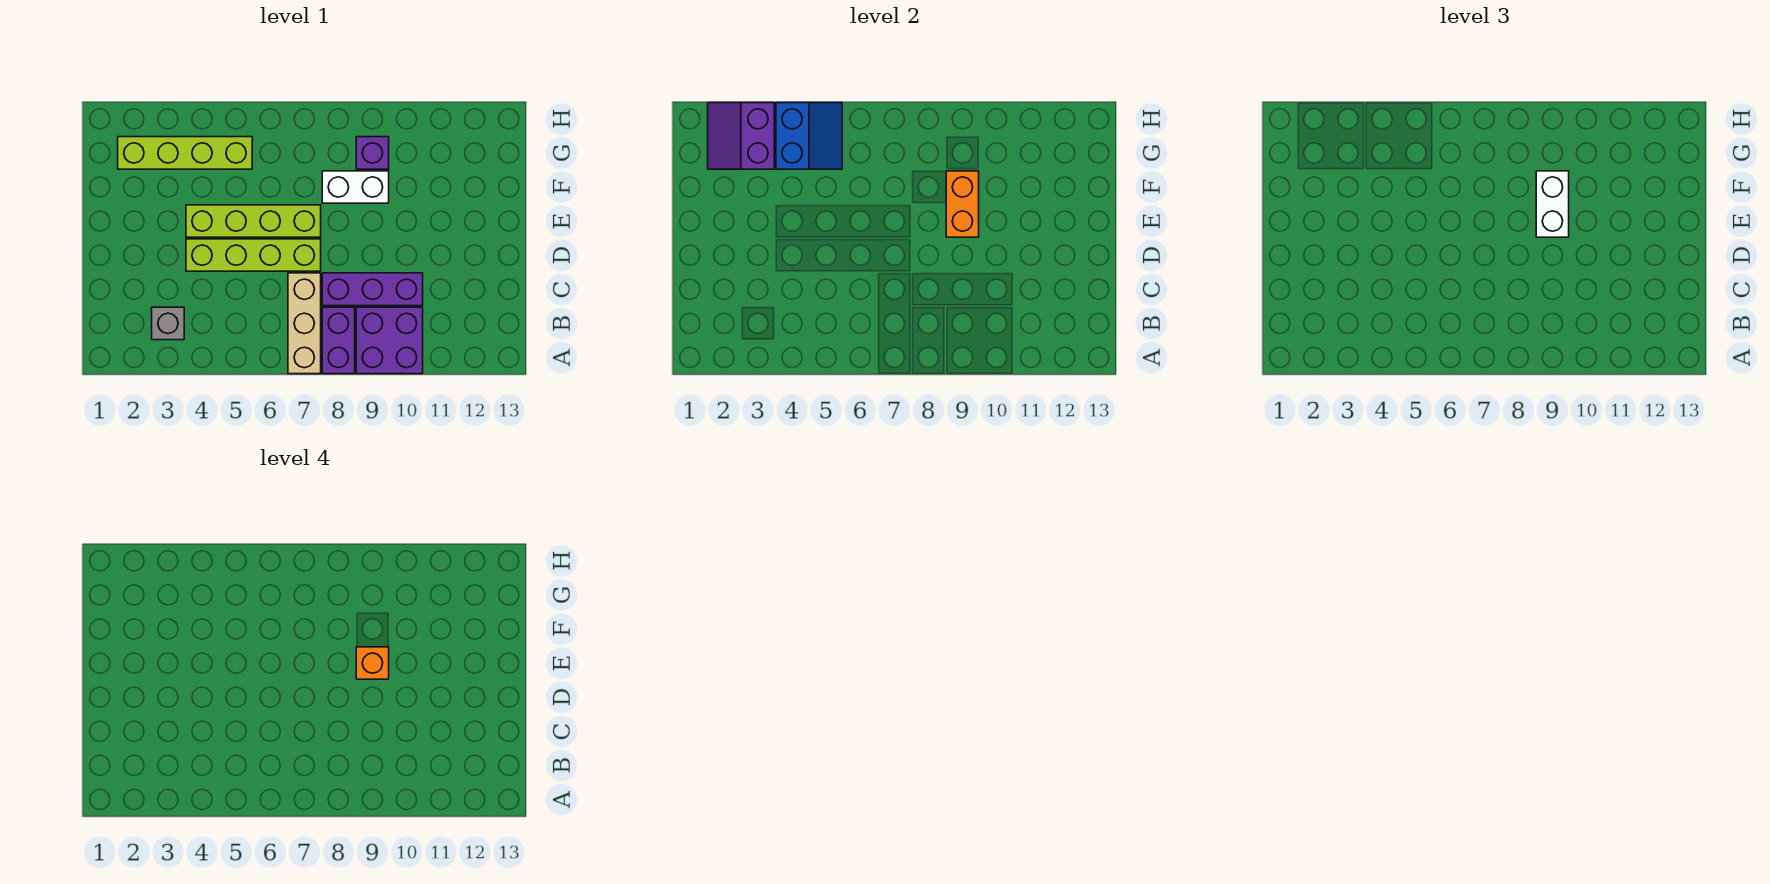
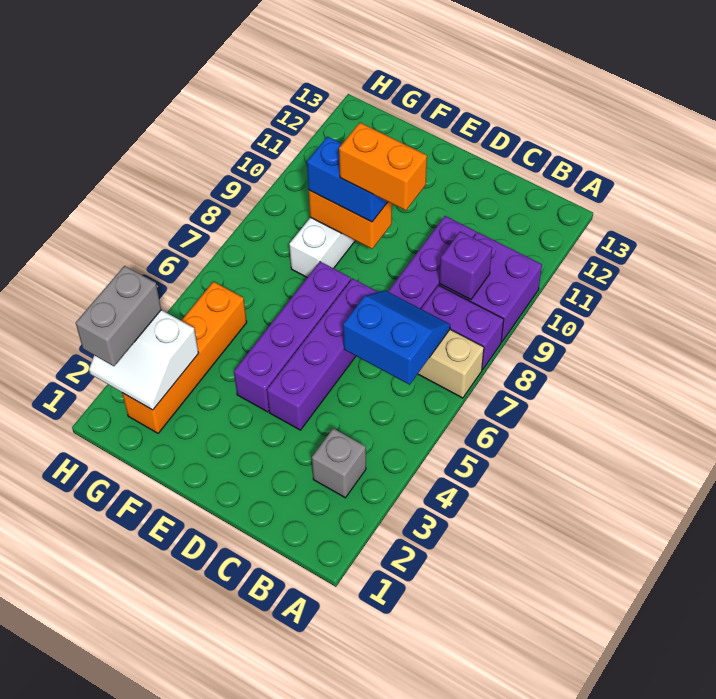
lime 1x4 brick [186,239,321,271] -> purple 1x4 brick [267,278,378,430]
lime 1x4 brick [186,205,321,237] -> purple 1x4 brick [234,262,351,412]
white 1x2 brick [1536,171,1569,237] -> blue 1x2 brick [307,137,387,222]
orange 1x1 brick [356,647,389,679] -> orange 1x2 brick [339,123,427,211]
lime 1x4 brick [118,137,252,169] -> orange 1x4 brick [122,282,247,433]
purple 2x2 slope [708,103,774,169] -> white 2x2 slope [89,310,199,410]
blue 2x2 slope [776,103,842,169] -> blue 2x2 slope moved to [343,290,450,385]
purple 1x1 brick [356,137,389,169] -> purple 1x1 brick moved to [439,232,492,300]
none -> grey 1x2 brick [76,266,161,366]

